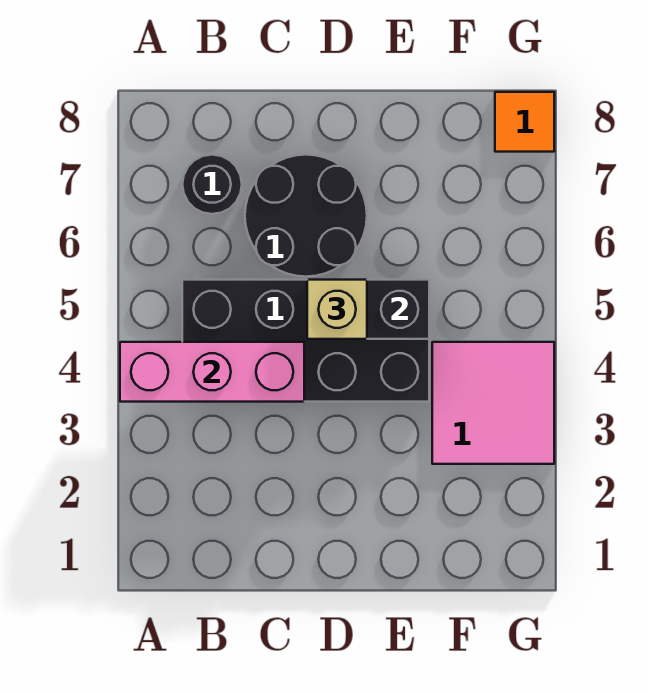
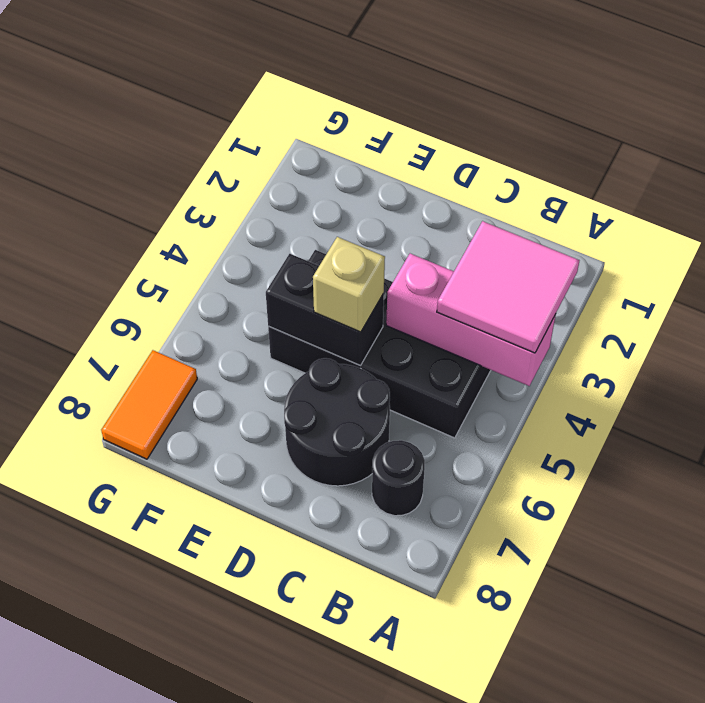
pink 2x2 tile [432,342,554,464] -> pink 2x2 tile moved to [437,221,579,353]
orange 1x1 tile [495,92,554,152] -> orange 1x2 tile [101,350,197,459]

